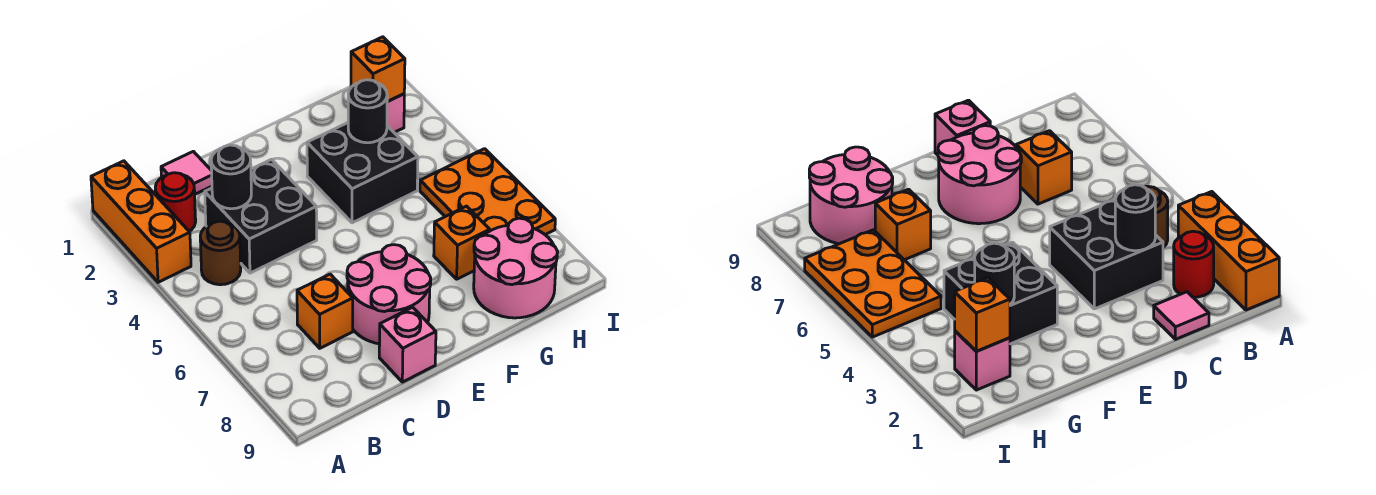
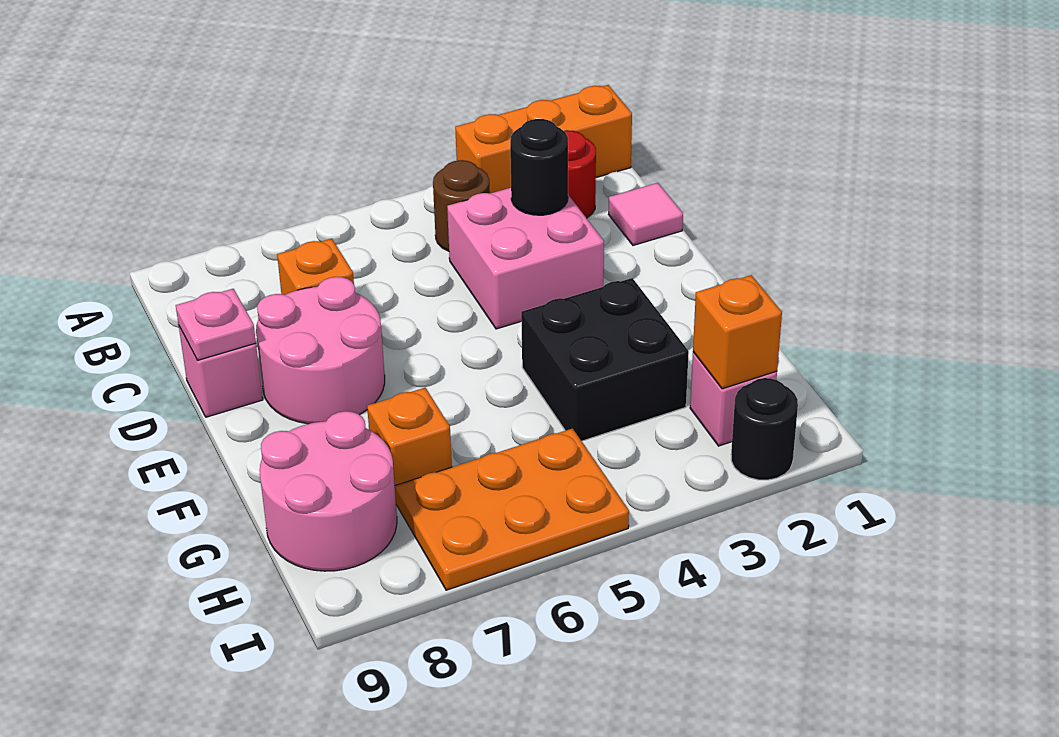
black 2x2 brick [205,160,317,273] -> pink 2x2 brick [447,188,604,329]
none -> pink 1x1 plate [176,289,256,360]
black 1x1 round brick [348,80,387,143] -> black 1x1 round brick moved to [731,378,798,480]

